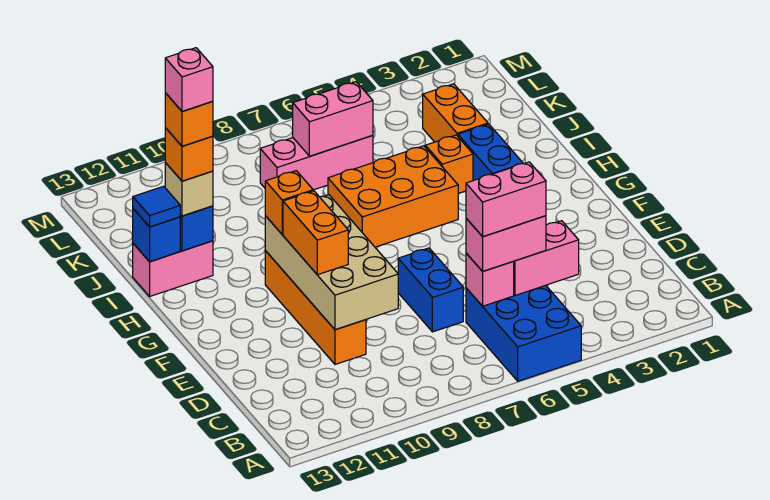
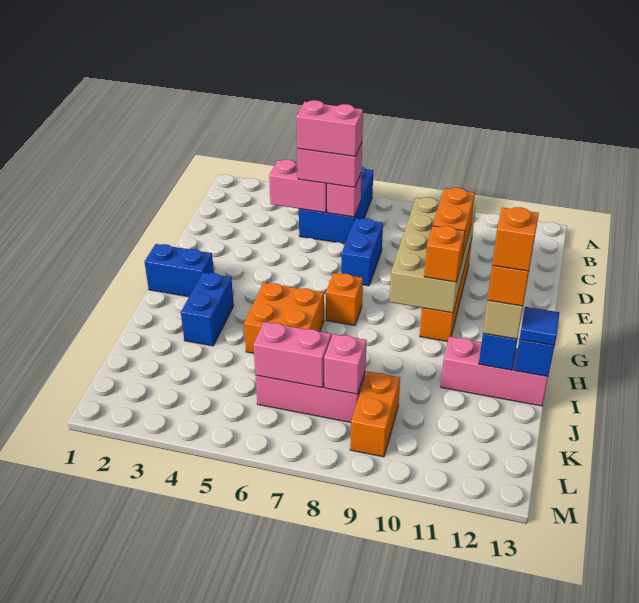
none -> blue 1x2 brick [145,244,214,297]
orange 2x3 brick [328,146,458,247] -> orange 2x2 brick [244,283,324,353]
orange 1x1 brick [425,135,473,193] -> orange 1x1 brick moved to [326,273,363,325]
pink 1x2 brick [133,241,213,296] -> pink 1x3 brick [441,337,548,406]
pink 1x1 brick [165,48,213,112] -> pink 1x1 brick moved to [324,334,367,394]
orange 1x2 brick [423,84,488,142] -> orange 1x2 brick moved to [350,371,400,457]

